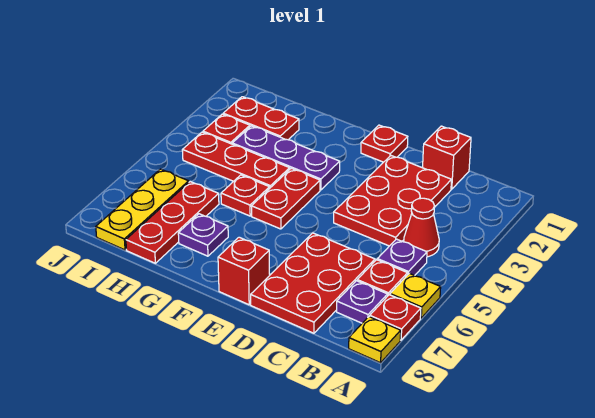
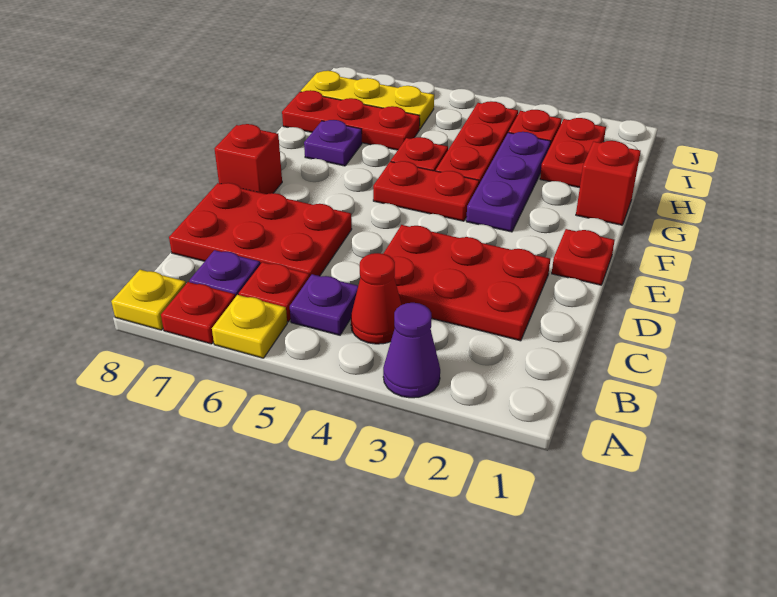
none -> purple 1x1 cone [383,303,440,398]
red 1x1 brick [423,126,471,189] -> red 1x1 brick moved to [576,141,641,225]

